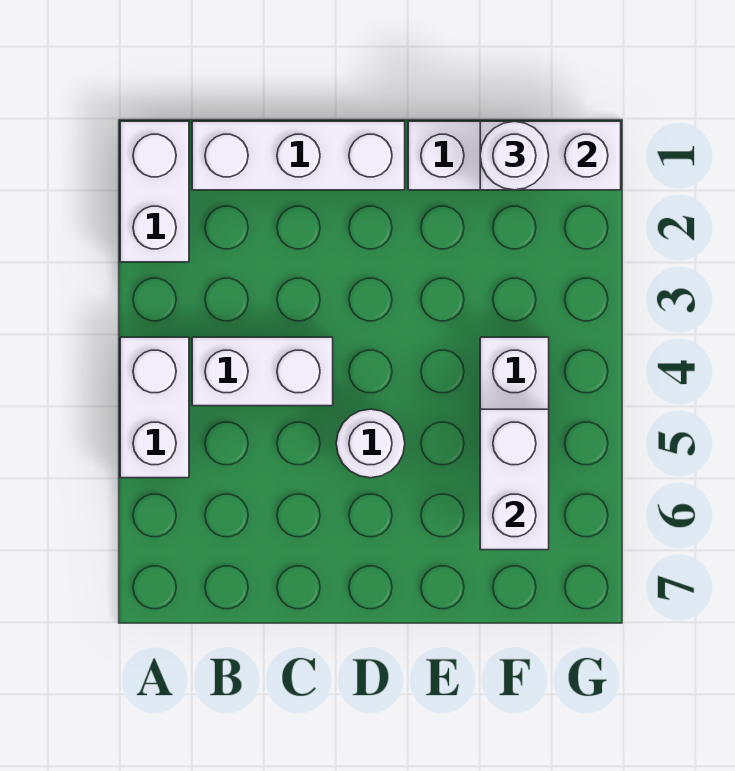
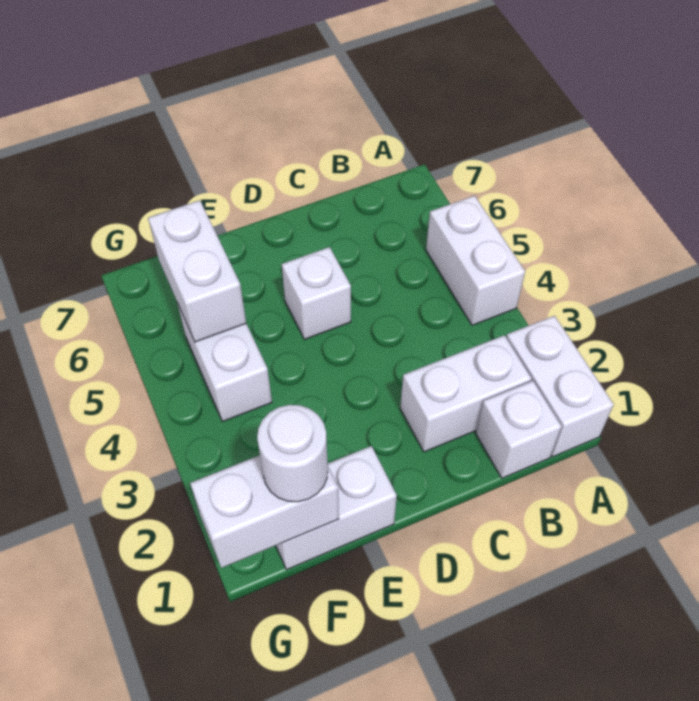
white 1x3 brick [192,121,405,190] -> white 1x1 brick [476,381,562,478]
white 1x2 brick [192,337,333,406] -> white 1x2 brick moved to [400,335,532,452]
white 1x1 round brick [336,409,405,478] -> white 1x1 brick [282,247,351,339]

